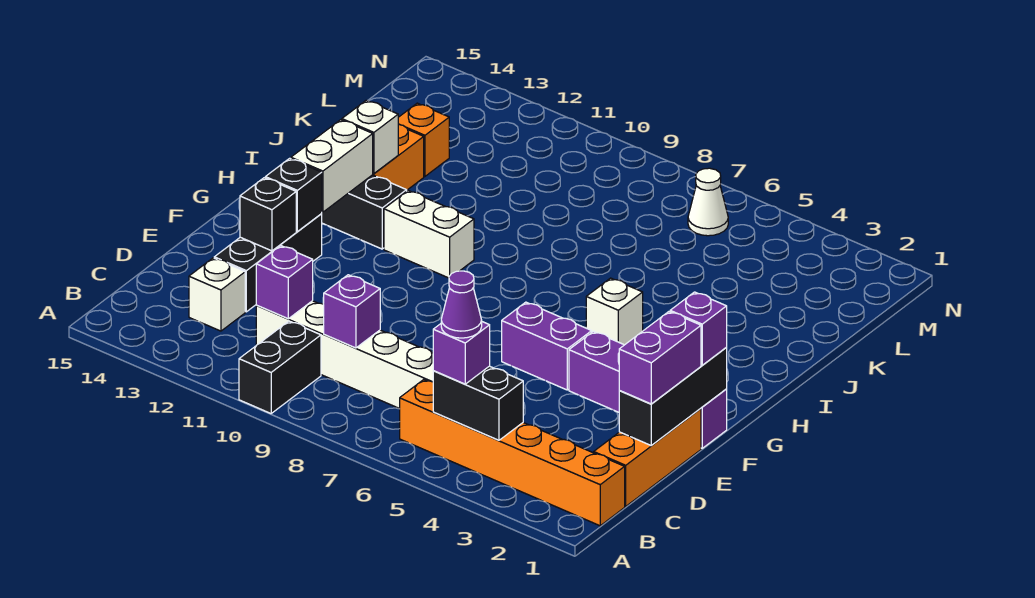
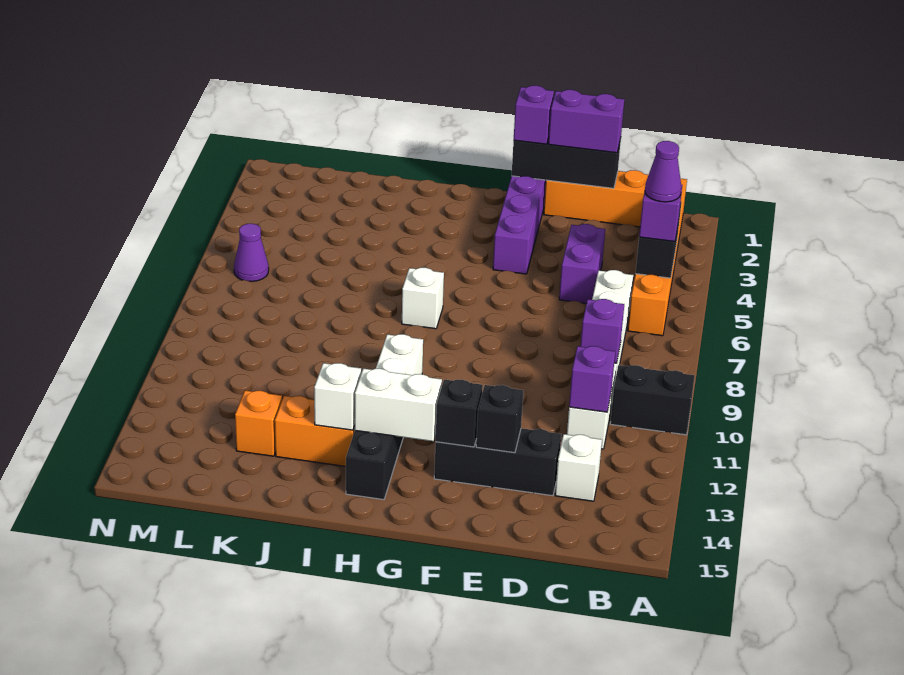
purple 1x2 brick [502,302,592,390] -> purple 1x2 brick moved to [559,224,605,303]
white 1x1 brick [586,278,643,345] -> white 1x1 brick moved to [402,268,444,329]
white 1x1 cone [688,168,728,236] -> purple 1x1 cone [234,224,269,281]

